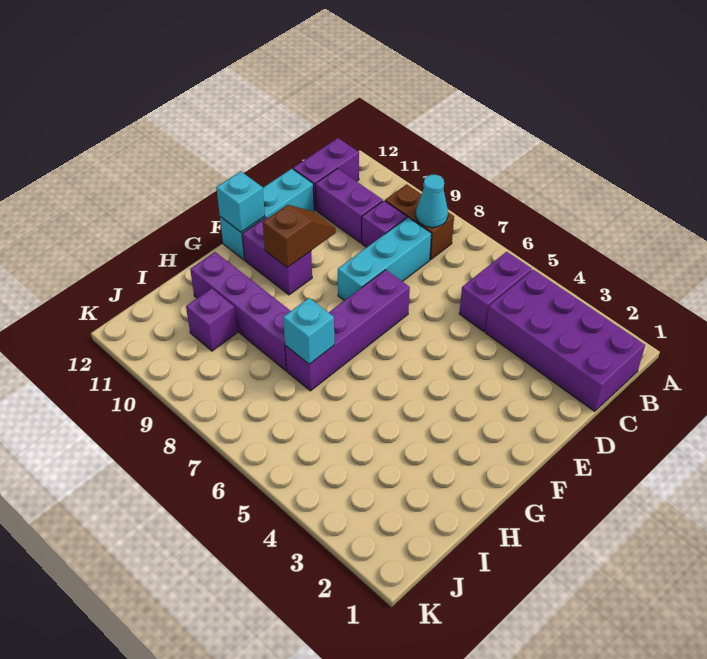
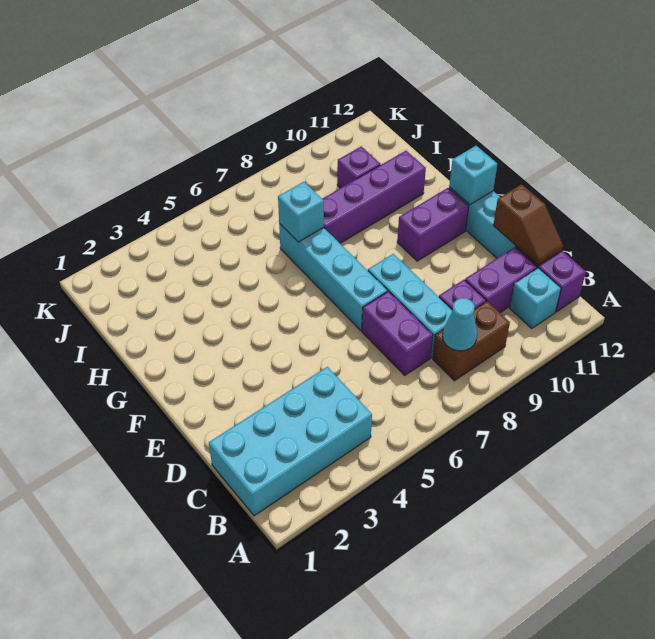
purple 2x4 brick [485,270,645,411] -> cyan 2x4 brick [209,367,372,516]
purple 1x2 brick [459,252,532,332] -> purple 1x2 brick moved to [362,291,433,375]
none -> cyan 1x1 brick [510,268,561,328]
purple 1x4 brick [285,270,410,391] -> cyan 1x4 brick [279,224,388,331]
brown 1x2 slope [263,205,336,267] -> brown 1x2 slope moved to [493,184,563,265]

